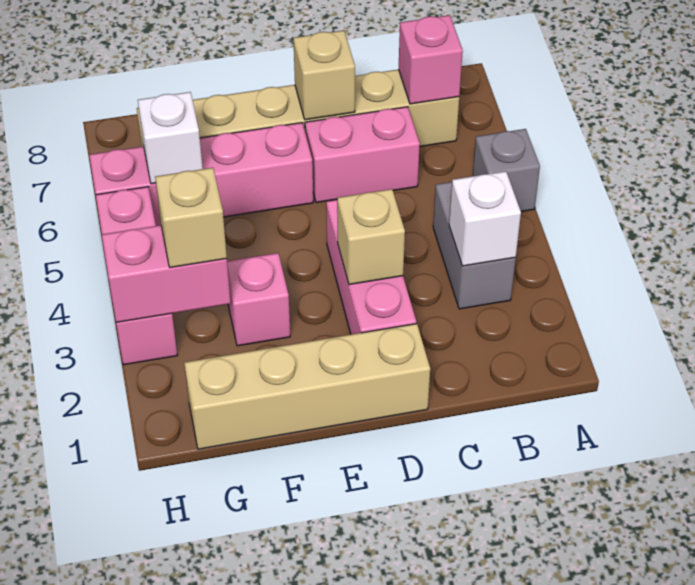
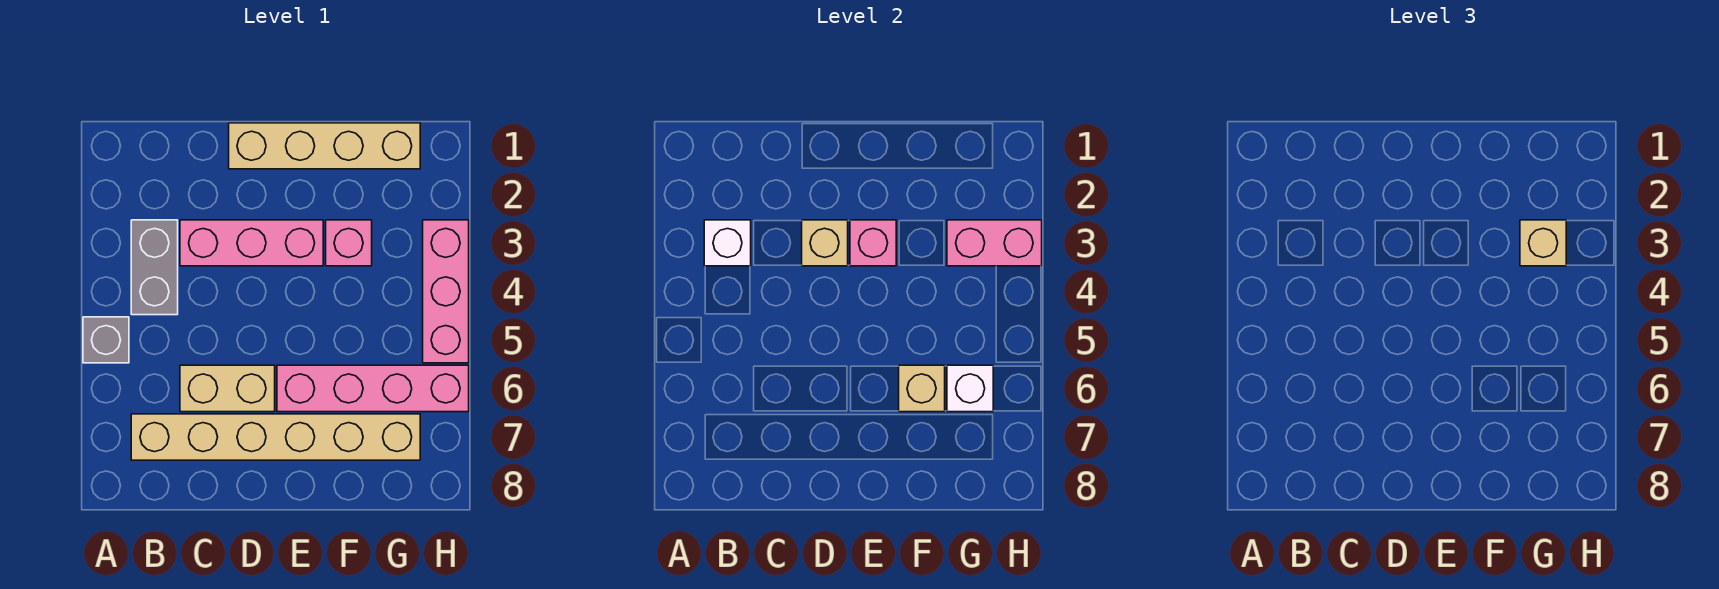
pink 1x1 brick [399,15,463,104] -> pink 1x1 brick moved to [850,220,896,266]
pink 1x2 brick [305,107,420,203] -> tan 1x2 brick [180,365,275,412]
pink 1x3 brick [326,200,416,334] -> pink 1x3 brick turned to [180,220,323,266]
tan 1x1 brick [293,30,355,120] -> tan 1x1 brick moved to [899,365,945,412]

